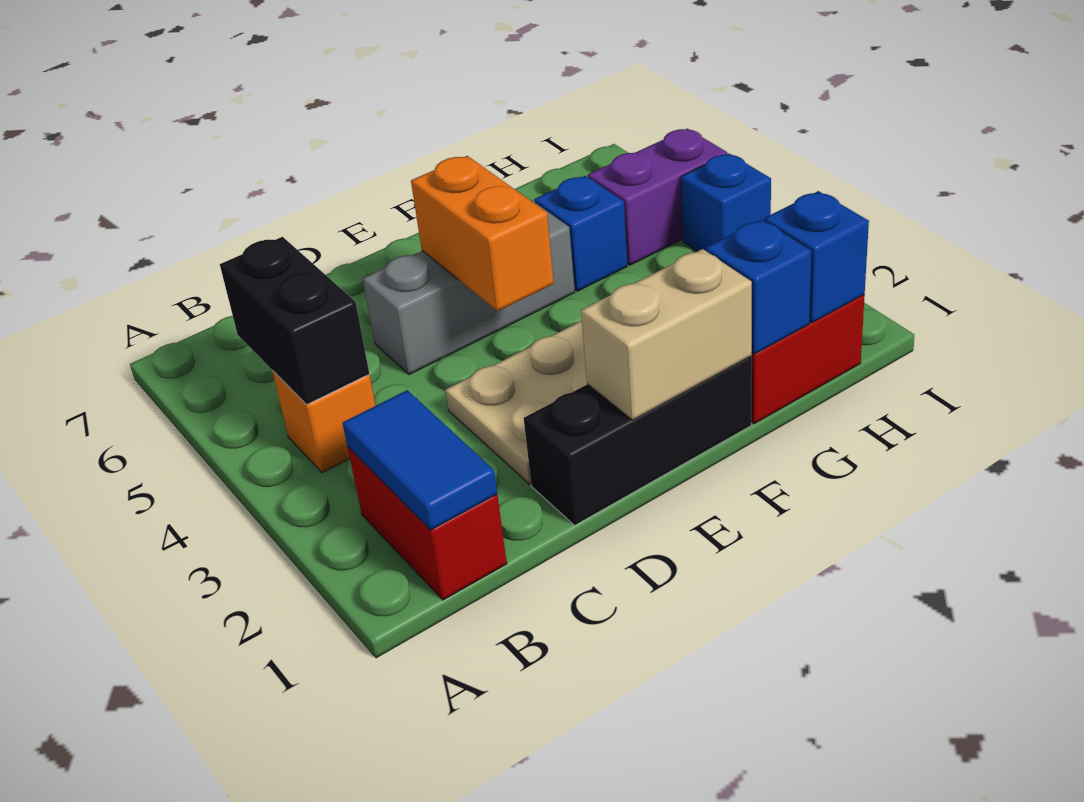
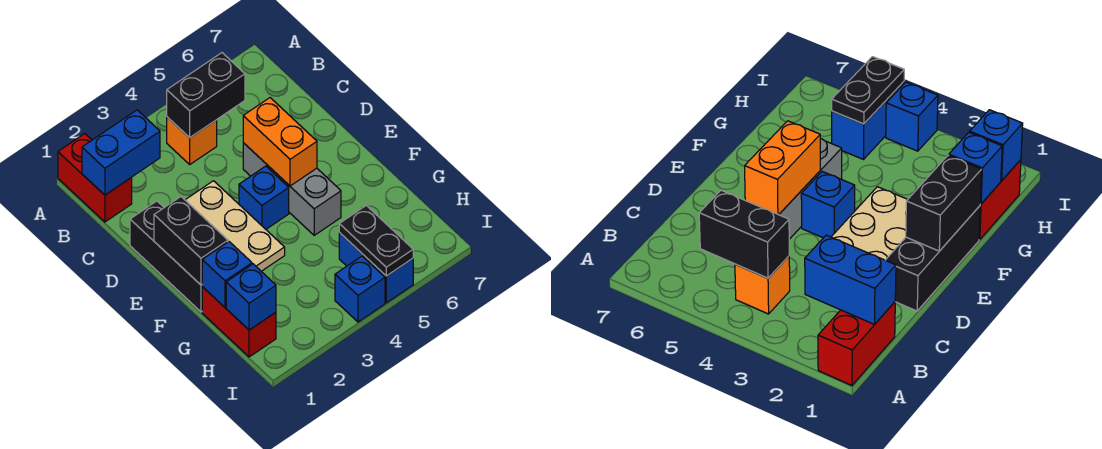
red 1x2 brick [348,447,507,600] -> red 1x2 brick turned to [58,134,132,222]
blue 1x2 tile [343,390,497,530] -> blue 1x2 brick [82,110,160,195]
tan 1x2 brick [581,249,752,420] -> black 1x2 brick [154,197,228,285]
orange 1x2 brick [411,156,554,311] -> orange 1x2 brick turned to [243,98,317,186]
blue 1x1 brick [534,176,627,291] -> blue 1x1 brick moved to [239,166,289,229]
purple 1x2 brick [588,129,727,265] -> blue 1x2 brick [339,233,413,303]
none -> black 1x2 plate [339,206,413,276]

